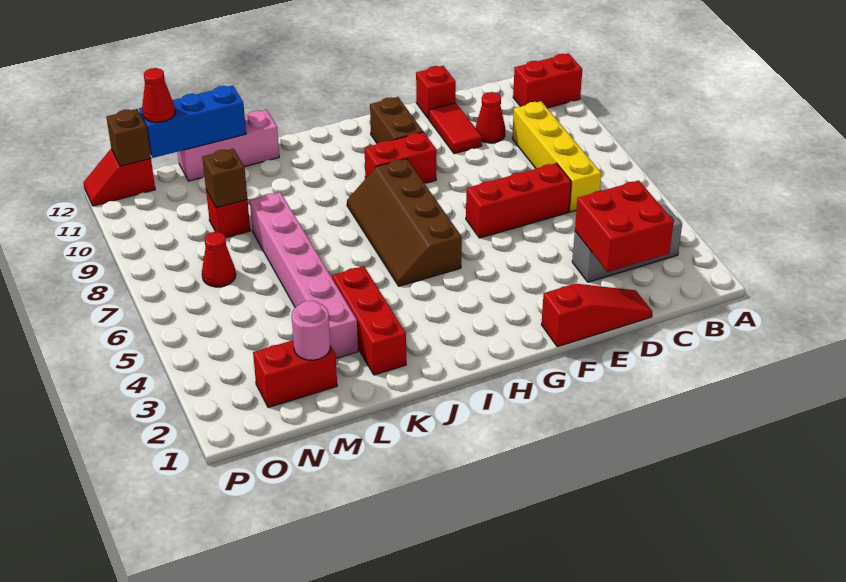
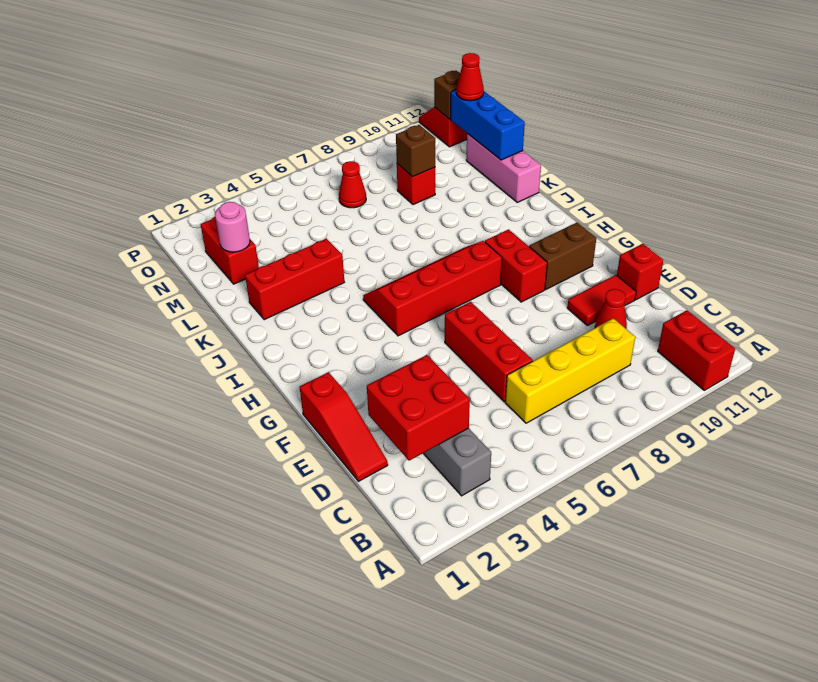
brown 2x4 slope [347,159,462,286] -> red 2x4 slope [363,241,502,336]
pink 1x6 brick [250,192,358,358] -> none

